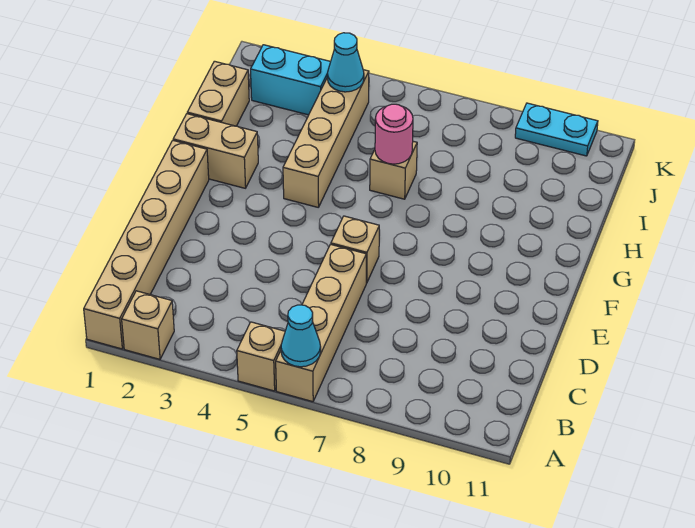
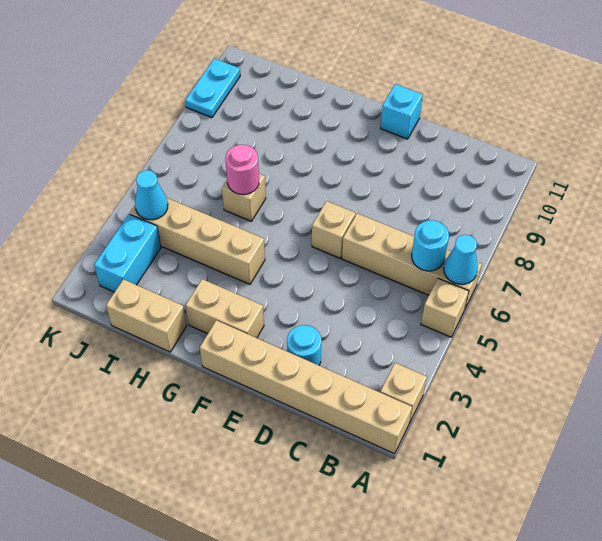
none -> cyan 1x1 round brick [412,220,449,271]
none -> cyan 1x1 round brick [287,325,321,365]
none -> cyan 1x1 brick [381,84,423,139]
tan 1x2 brick [173,114,258,188] -> tan 1x2 brick turned to [186,279,264,338]

